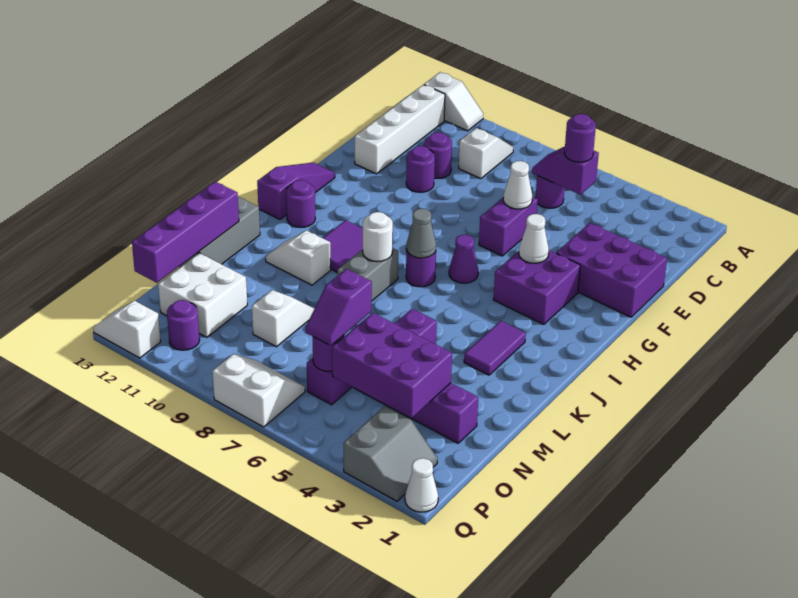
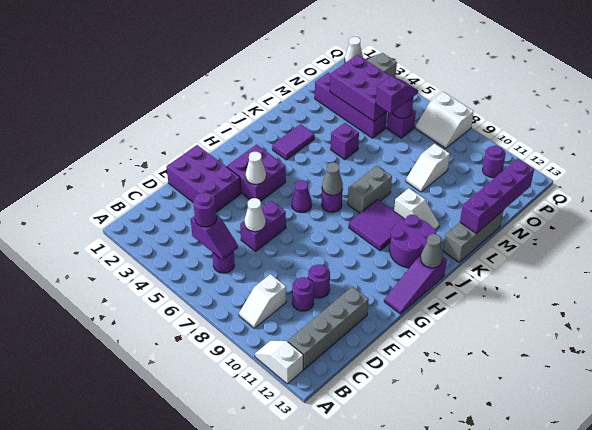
white 1x4 brick [355,85,445,174] -> grey 1x4 brick [288,287,369,369]
purple 1x1 round brick [286,180,315,227] -> purple 2x2 round brick [390,215,436,268]
none -> grey 1x1 cone [421,234,443,268]
white 1x1 round brick [363,212,393,262] -> none
white 2x2 brick [158,253,247,337] -> none
white 1x2 slope [93,301,161,358] -> none

